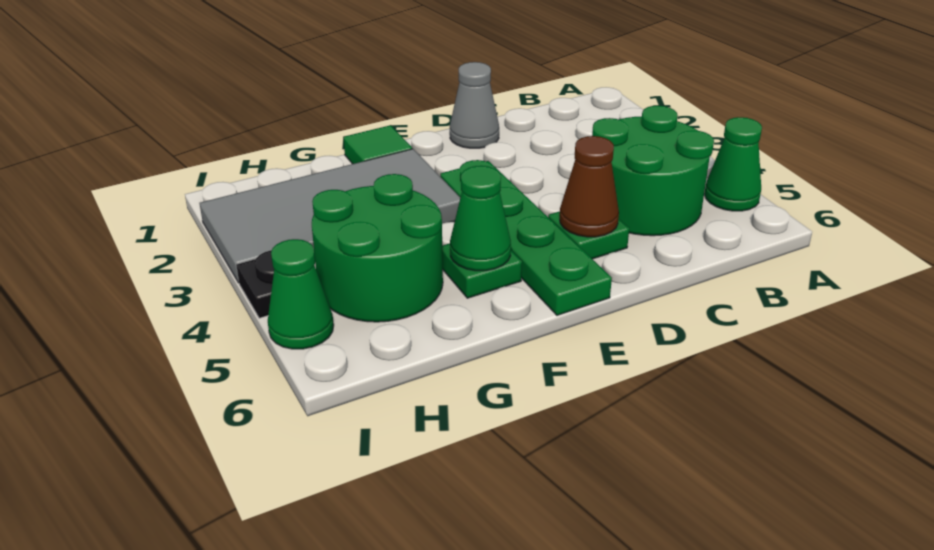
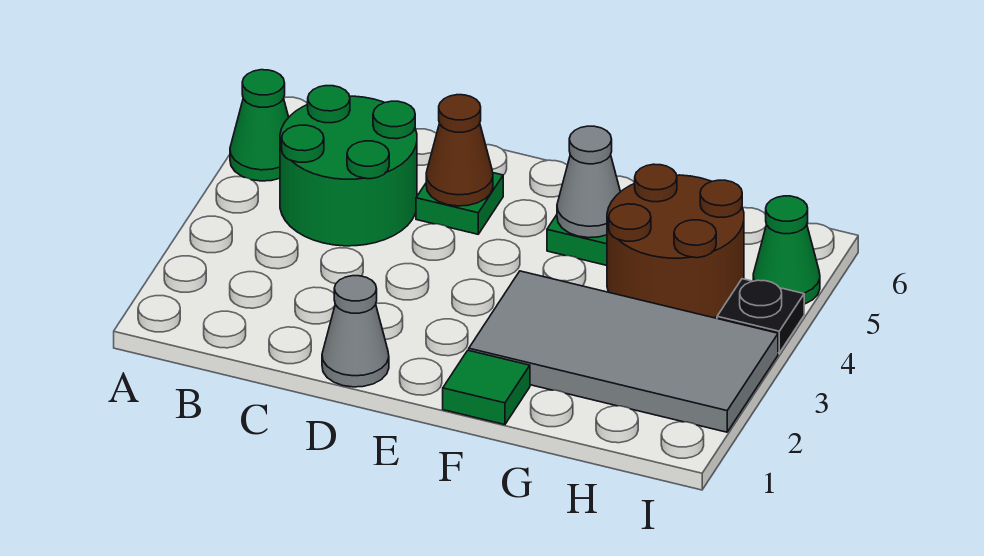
green 1x4 plate [440,160,612,315] -> none
green 1x1 cone [450,166,511,271] -> grey 1x1 cone [557,126,620,238]
green 2x2 round brick [312,174,443,322] -> brown 2x2 round brick [607,164,744,318]

